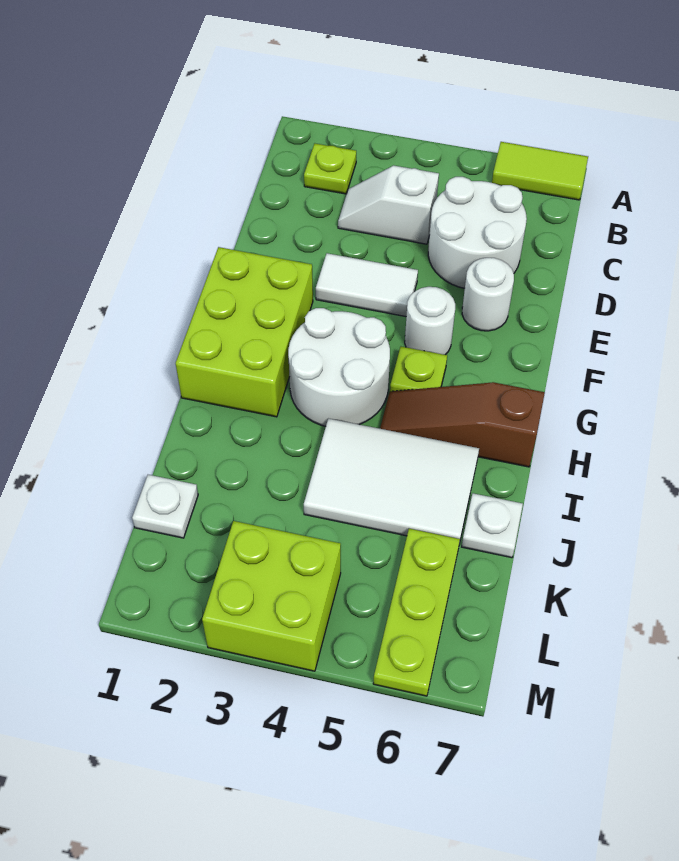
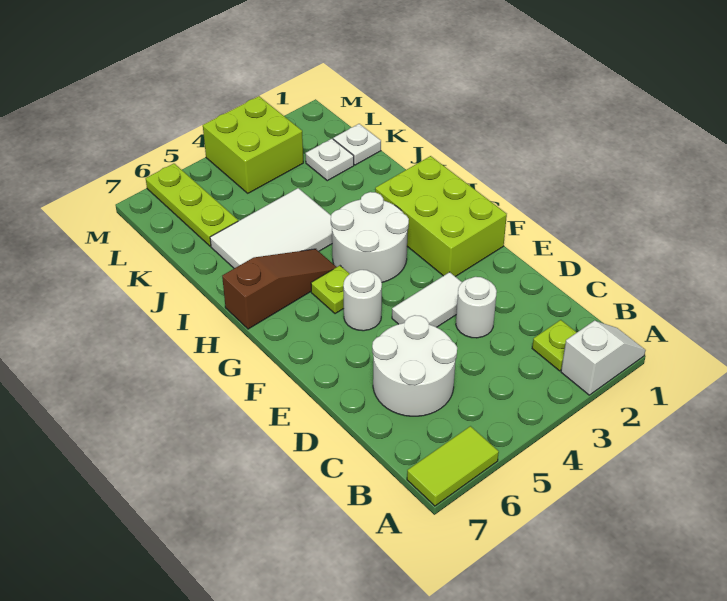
white 1x2 slope [338,166,439,244] -> white 1x2 slope moved to [561,321,646,395]
white 1x1 round brick [462,258,514,331] -> white 1x1 round brick moved to [456,277,497,338]
white 1x1 plate [462,493,523,558] -> white 1x1 plate moved to [306,139,354,181]

